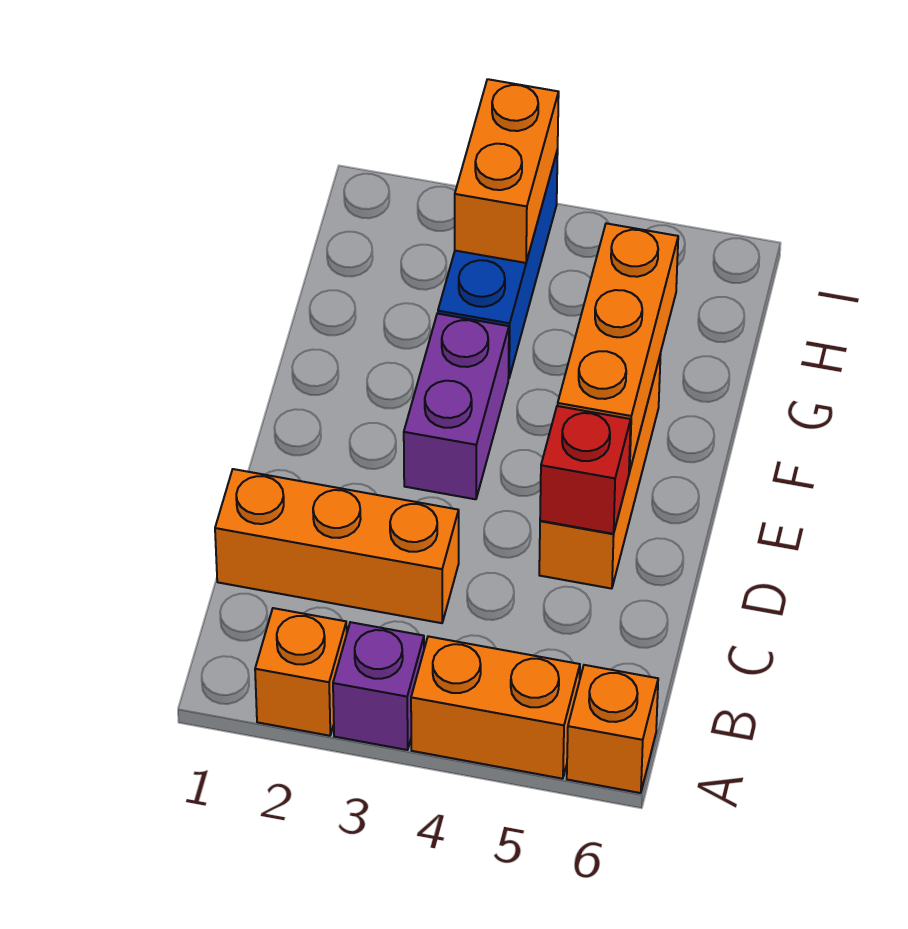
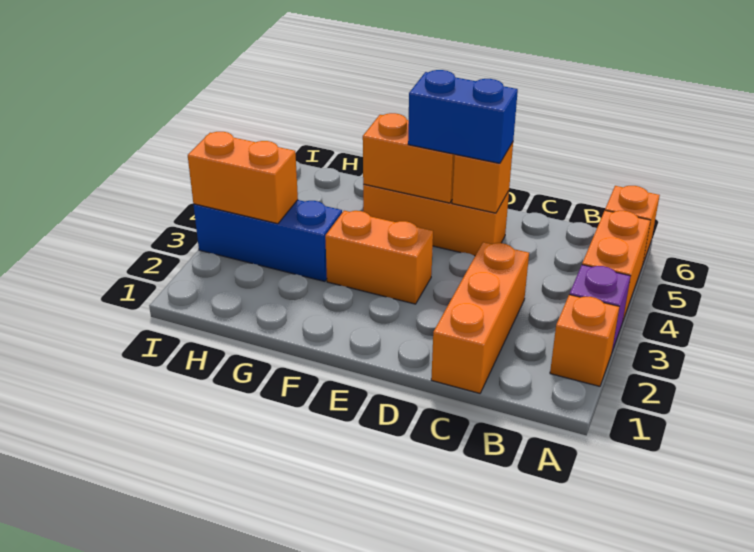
red 1x1 brick [540,406,631,534] -> orange 1x1 brick [452,142,513,213]
none -> blue 1x2 brick [408,70,518,163]
purple 1x2 brick [404,314,509,499] -> orange 1x2 brick [325,211,433,304]
orange 1x3 brick [558,223,678,472] -> orange 1x2 brick [363,113,455,203]

